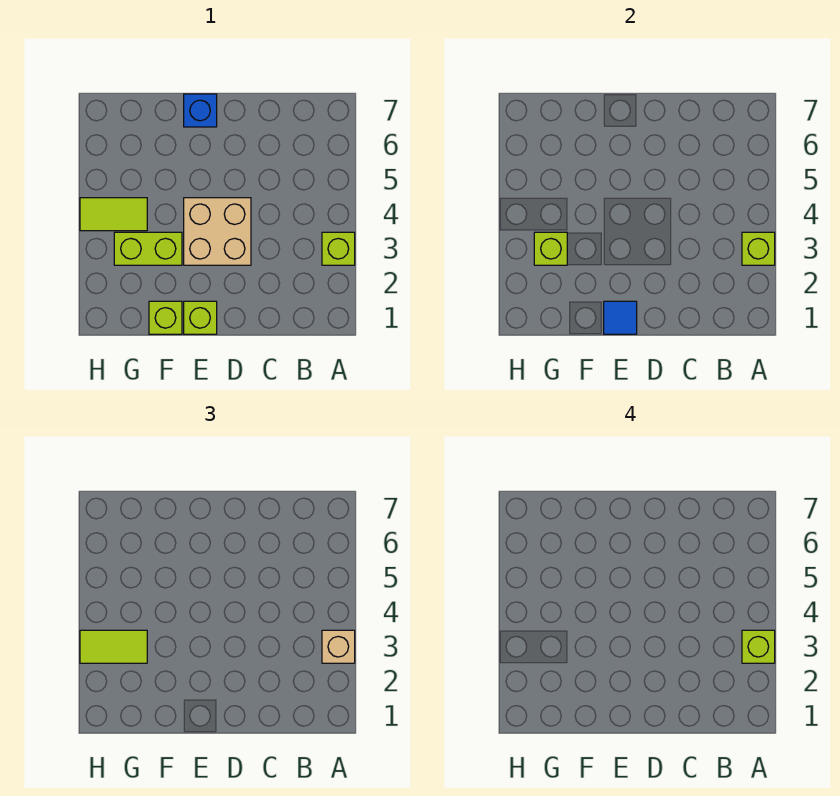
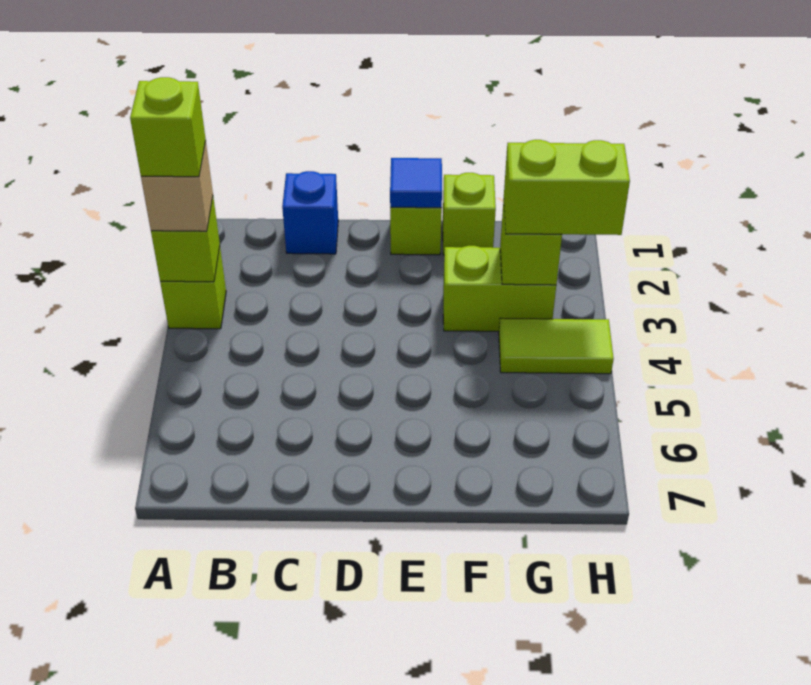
tan 2x2 brick [184,198,251,265] -> none
blue 1x1 brick [184,94,217,127] -> blue 1x1 brick moved to [282,171,338,254]
lime 1x2 tile [80,630,147,663] -> lime 1x2 brick [504,140,630,235]

